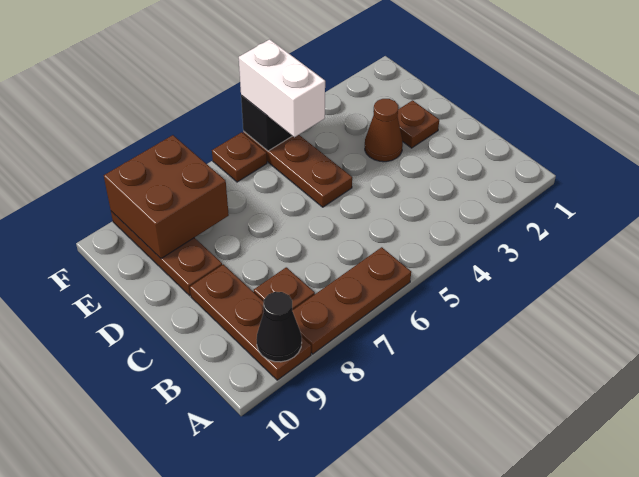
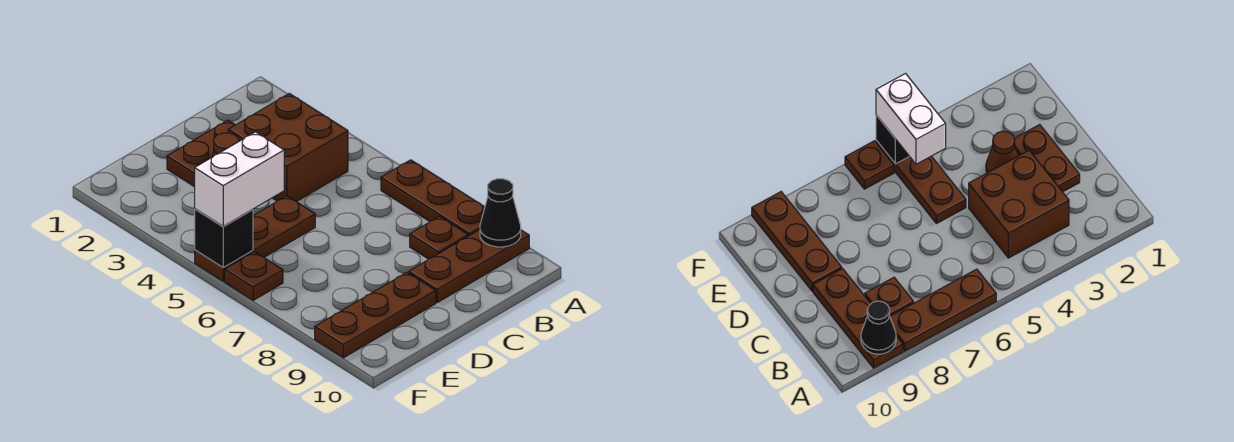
brown 1x1 plate [398,100,439,148] -> brown 1x2 plate [167,120,235,187]
brown 2x2 brick [104,135,229,259] -> brown 2x2 brick moved to [228,93,348,202]

